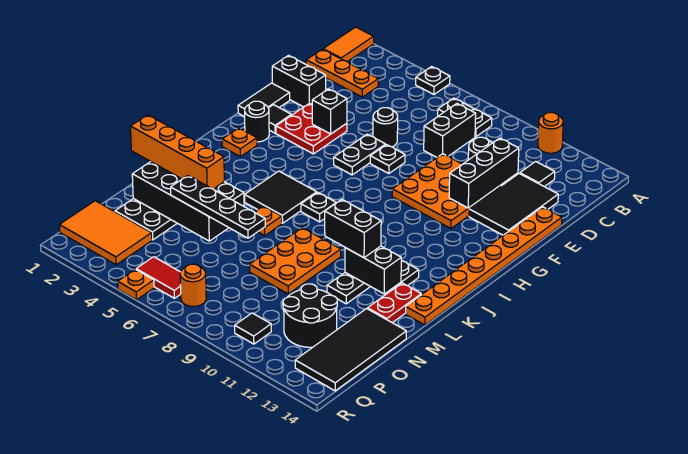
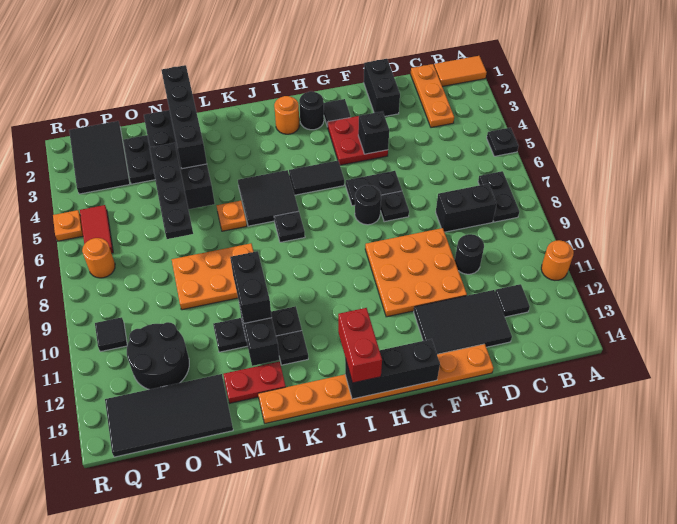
black 1x3 brick [449,138,519,208] -> black 1x3 brick moved to [345,339,440,399]
black 1x1 round brick [373,108,398,147] -> black 1x1 round brick moved to [355,185,381,225]
black 1x2 tile [238,83,290,117] -> black 1x2 tile moved to [289,161,344,195]
orange 1x1 plate [222,128,257,157] -> orange 1x1 round brick [274,96,300,134]
none -> red 1x2 brick [338,308,382,383]
orange 1x4 brick [131,115,224,189] -> black 1x4 brick [161,65,207,169]
orange 2x3 tile [60,201,152,265] -> black 2x3 tile [69,121,130,194]

